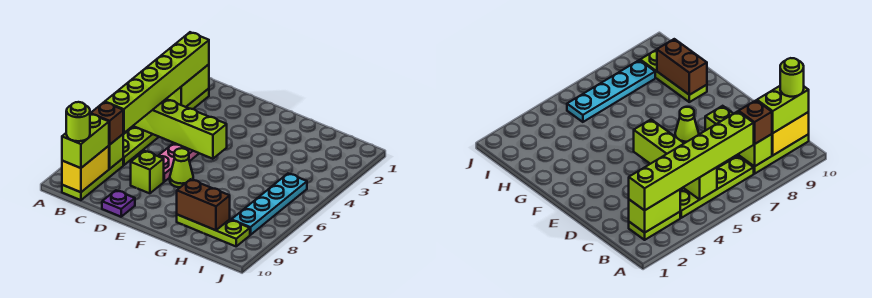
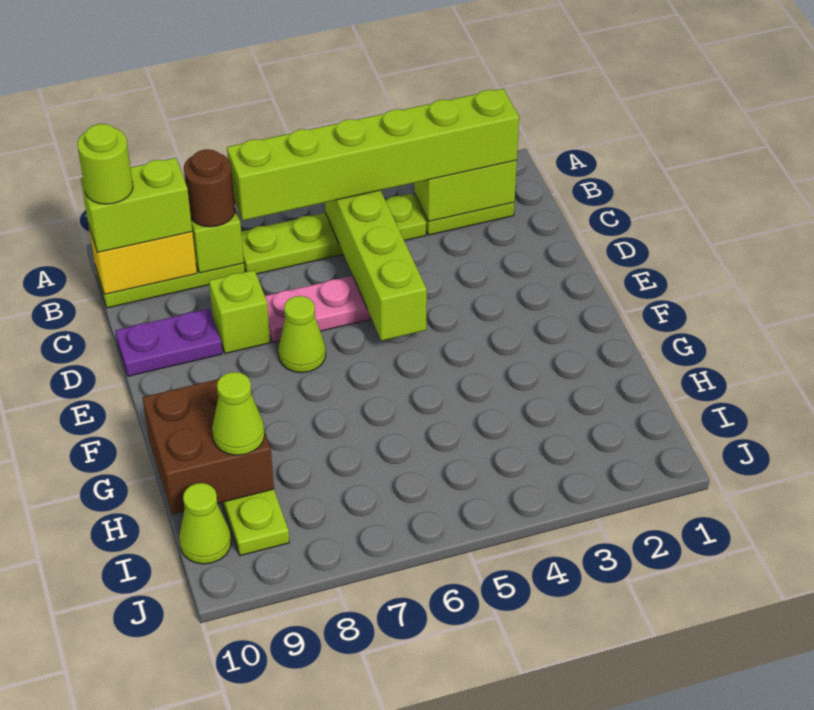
brown 1x1 brick [90,102,123,145] -> brown 1x1 round brick [184,149,235,227]
purple 1x1 plate [102,190,135,217] -> purple 1x2 plate [115,309,222,376]
brown 1x2 brick [177,179,230,230] -> brown 2x2 brick [142,373,274,515]
none -> lime 1x1 cone [212,372,265,455]
cyan 1x4 plate [232,174,307,235] -> none
none -> lime 1x1 cone [179,483,231,564]

